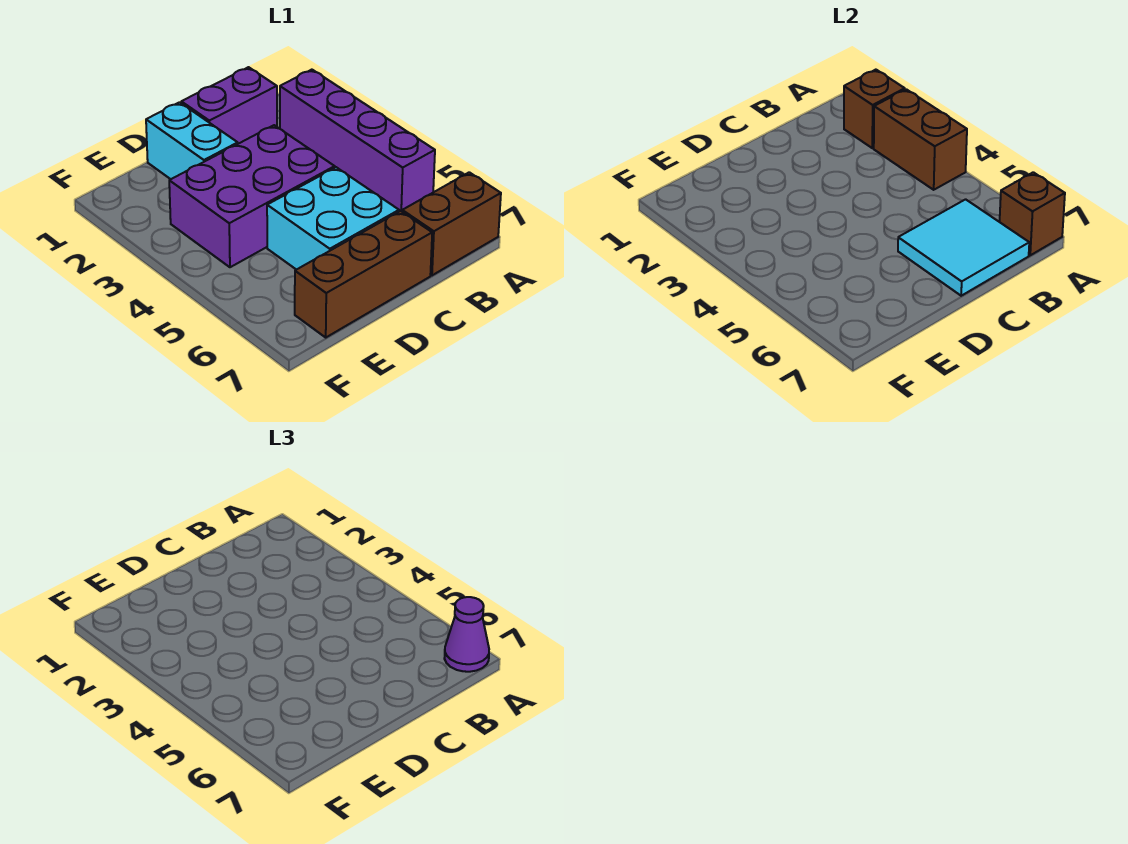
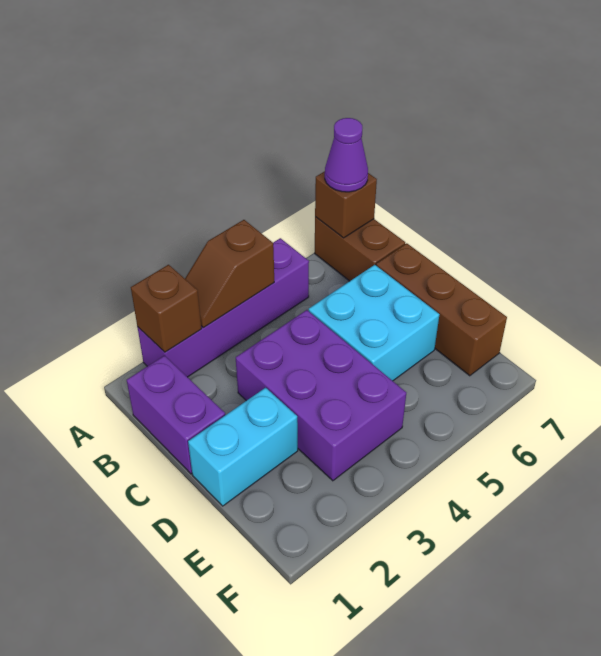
brown 1x2 brick [874,89,967,190] -> brown 1x2 slope [185,220,274,328]
cyan 2x2 tile [898,199,1029,296] -> none

